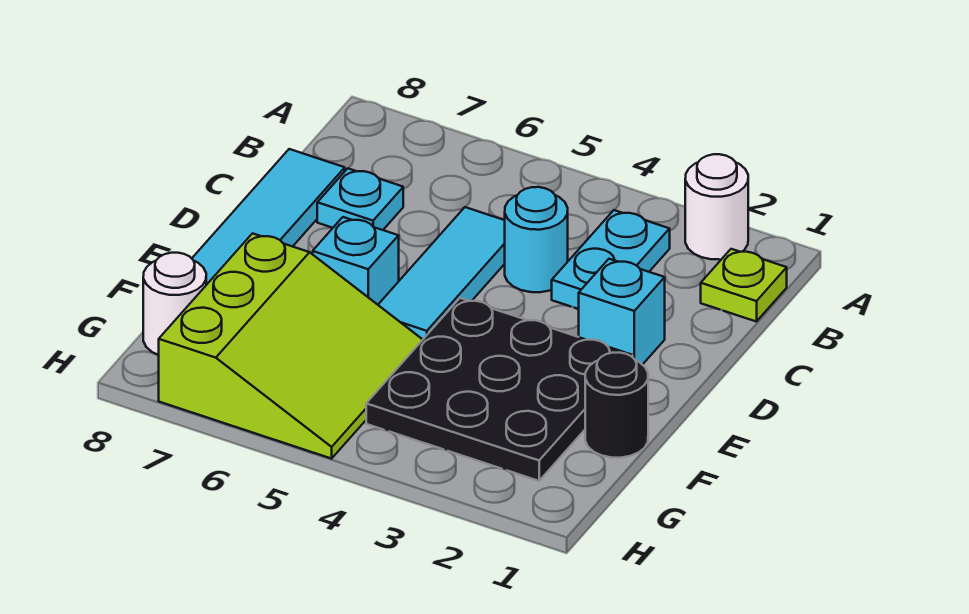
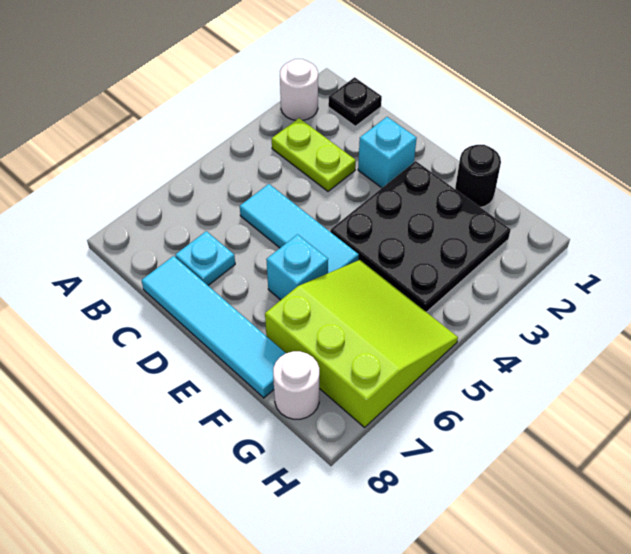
lime 1x1 plate [701,249,787,322] -> black 1x1 plate [328,77,382,126]
cyan 1x2 plate [552,210,670,309] -> lime 1x2 plate [272,118,356,191]
cyan 1x1 round brick [505,187,568,292] -> none

